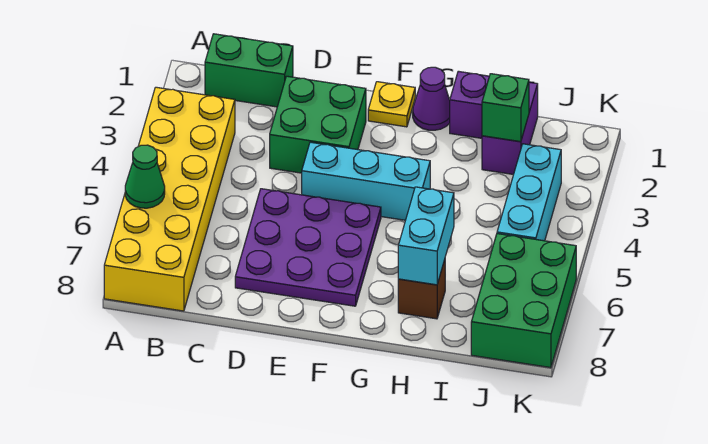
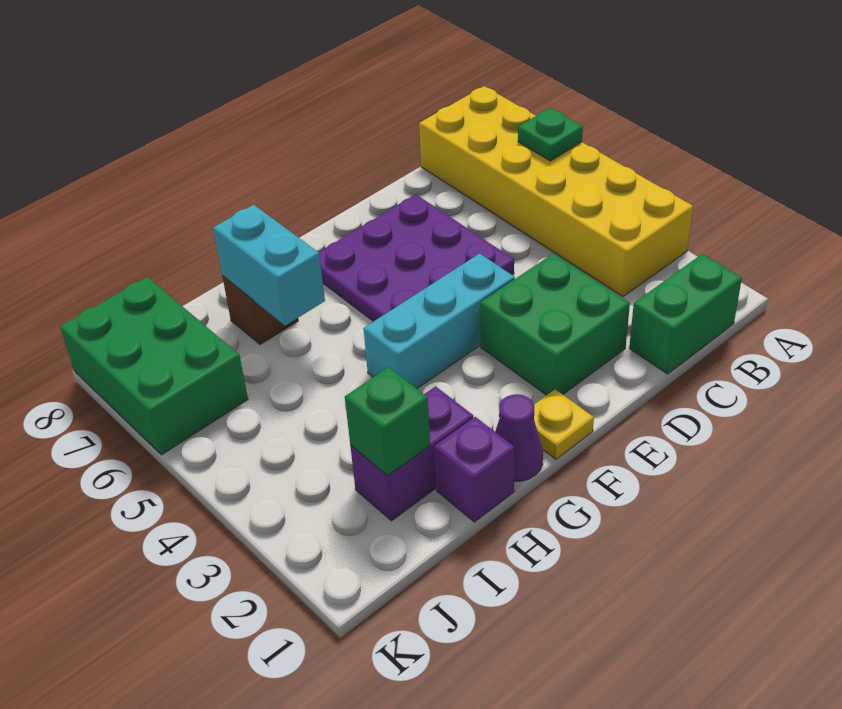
green 1x1 cone [125,145,165,208] -> green 1x1 plate [518,108,583,161]
purple 1x2 brick [482,82,538,175] -> purple 1x2 brick turned to [350,386,473,521]
cyan 1x3 brick [497,144,561,241] -> none

